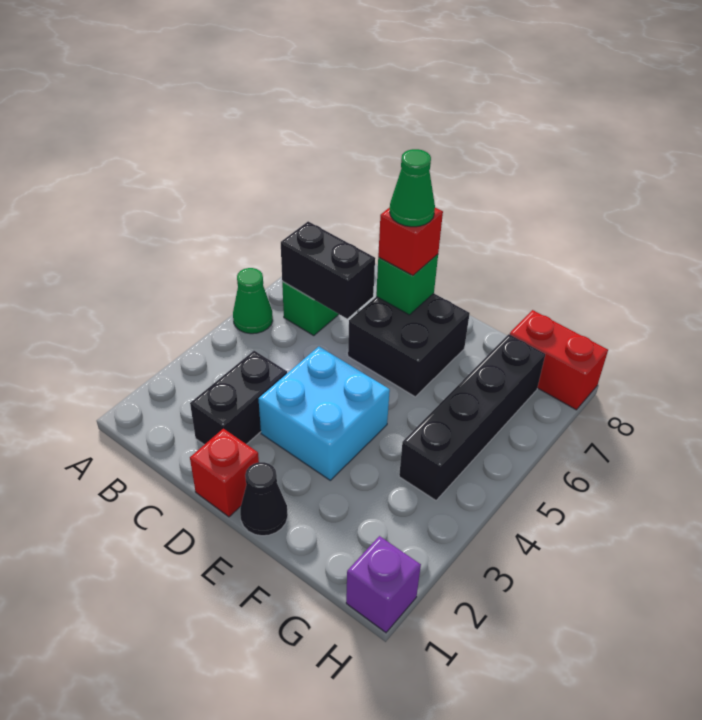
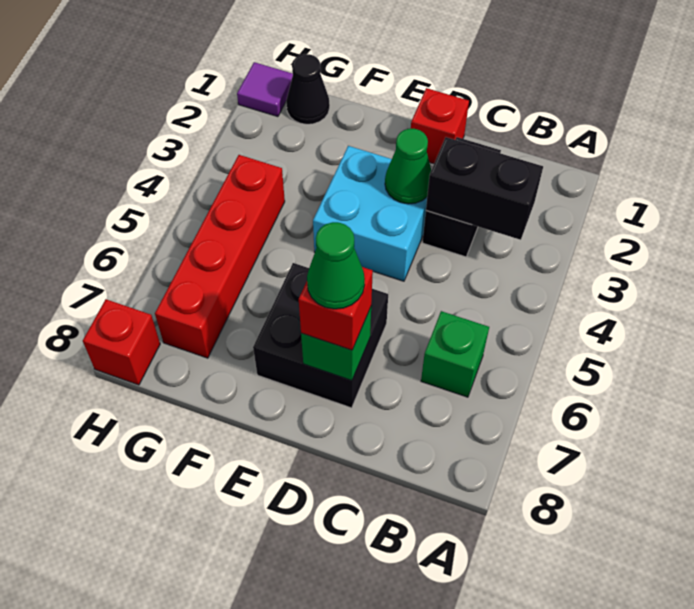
green 1x1 cone [233,268,273,334] -> green 1x1 cone moved to [385,129,431,204]
black 1x2 brick [281,221,375,319] -> black 1x2 brick moved to [426,137,543,240]
black 1x1 cone [240,462,288,536] -> black 1x1 cone moved to [286,54,330,124]
black 1x4 brick [399,334,545,500] -> red 1x4 brick [155,155,285,358]
red 1x2 brick [510,310,608,410] -> red 1x1 brick [83,299,160,385]
purple 1x1 brick [346,536,421,633] -> purple 1x1 tile [237,62,293,117]

